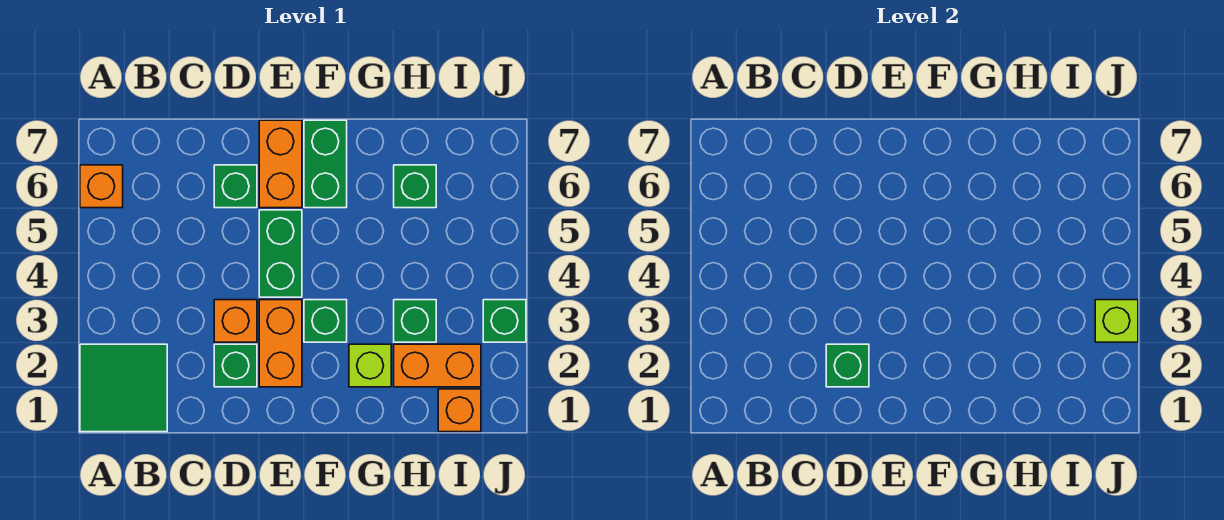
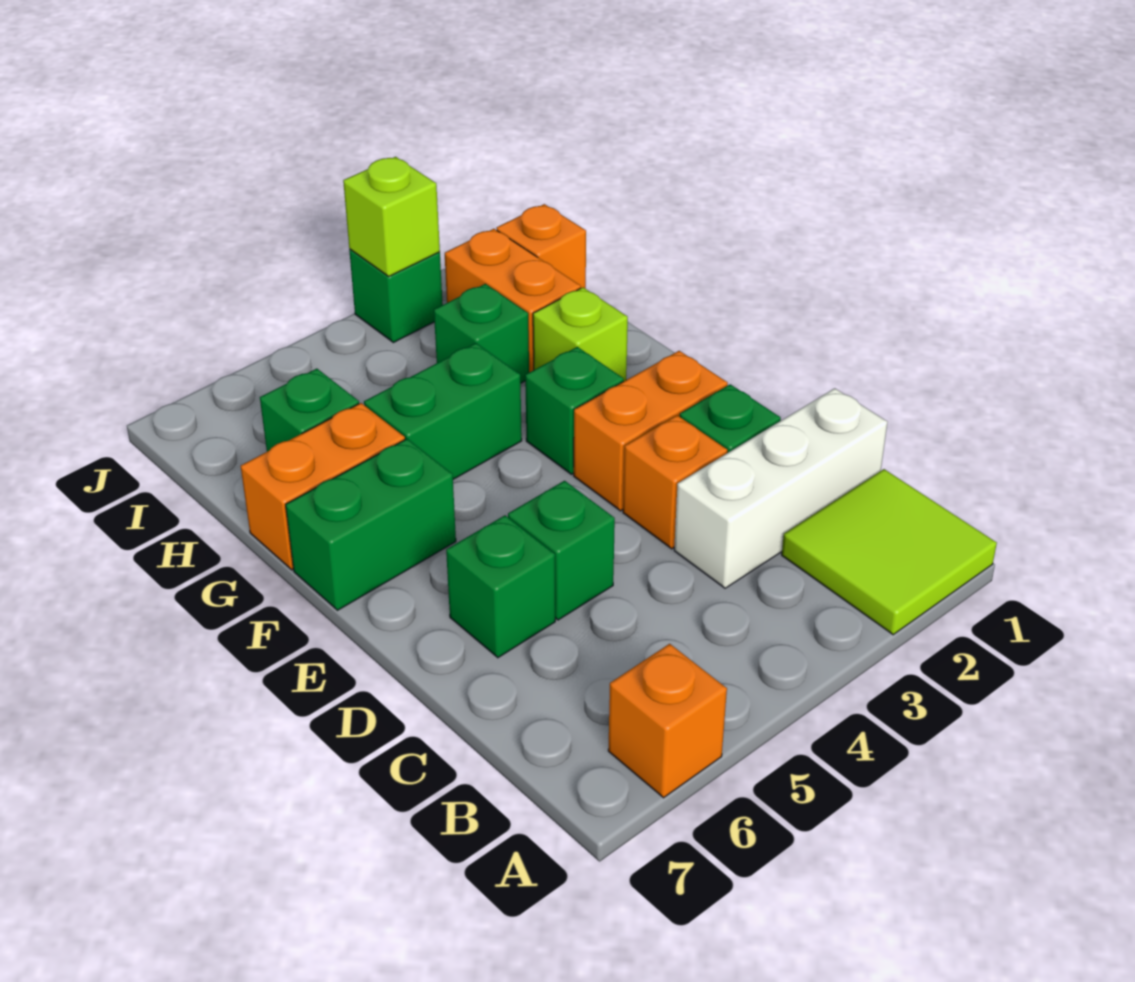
green 2x2 tile [80,344,167,432] -> lime 2x2 tile [782,469,997,635]
none -> white 1x3 brick [674,388,887,588]
green 1x1 brick [826,344,869,387] -> green 1x1 brick moved to [508,481,615,620]
green 1x2 brick [259,210,302,297] -> green 1x2 brick moved to [364,343,522,479]
orange 1x2 brick [259,120,302,208] -> orange 1x2 brick moved to [241,403,405,570]

